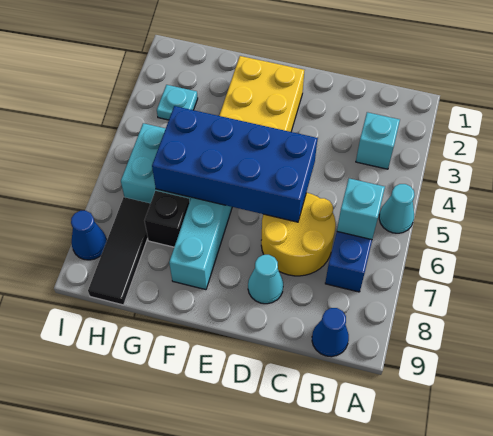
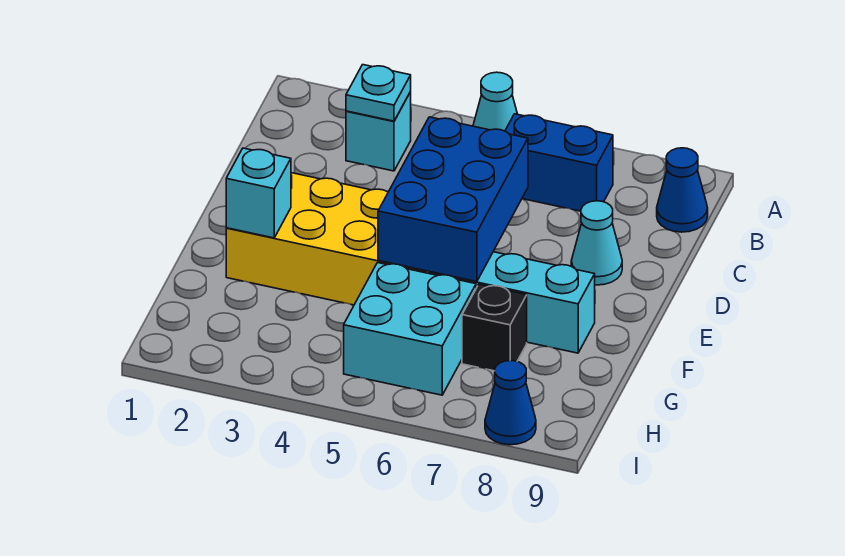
cyan 1x1 brick [337,178,385,240] -> cyan 1x1 brick moved to [226,148,291,238]
yellow 2x2 round brick [261,193,336,276] -> none
blue 2x4 brick [152,106,318,222] -> blue 2x3 brick [378,117,528,282]
cyan 1x1 plate [157,85,198,120] -> cyan 1x1 plate moved to [346,65,411,121]
black 1x3 tile [88,197,150,305] -> none

